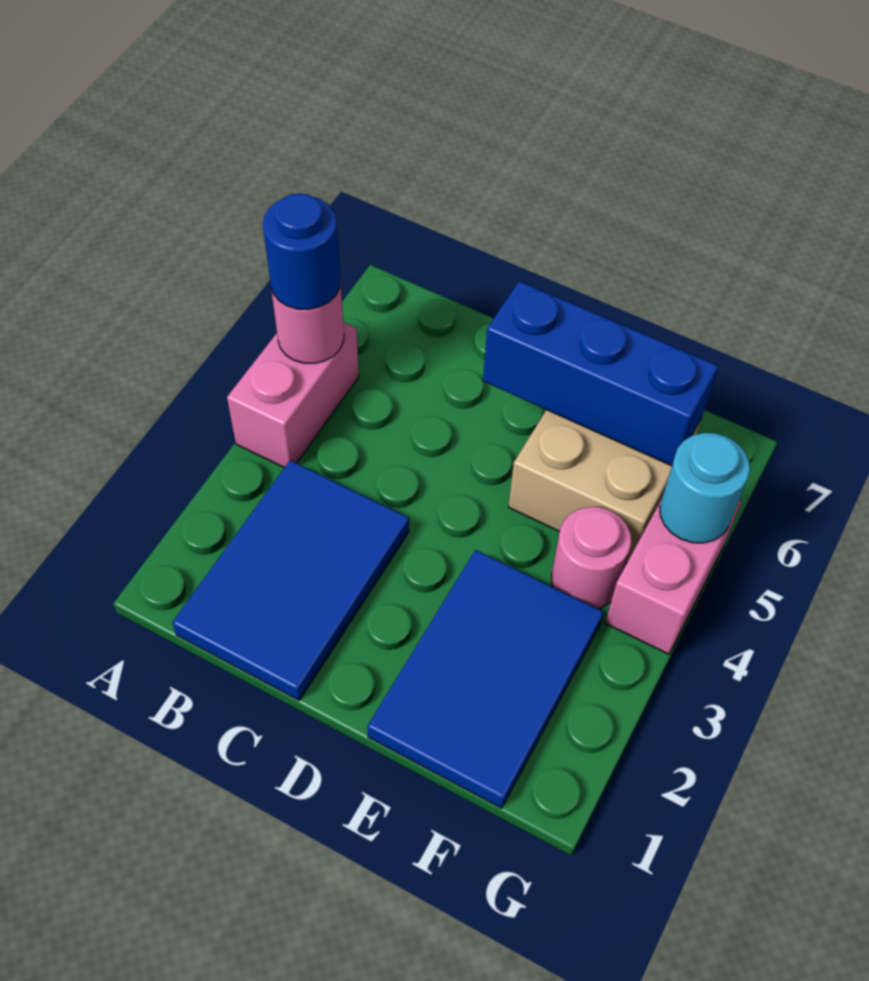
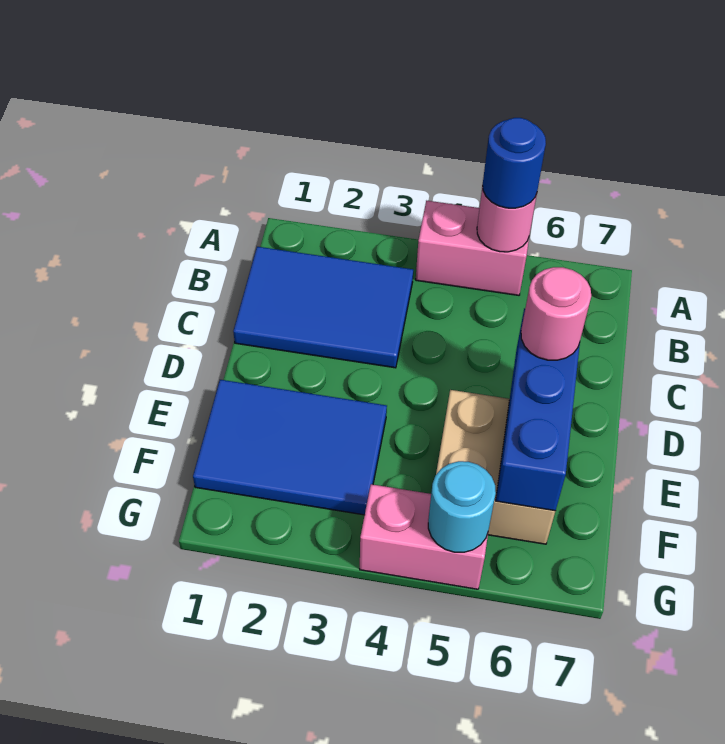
pink 1x1 round brick [552,507,631,609] -> pink 1x1 round brick moved to [521,267,591,360]

